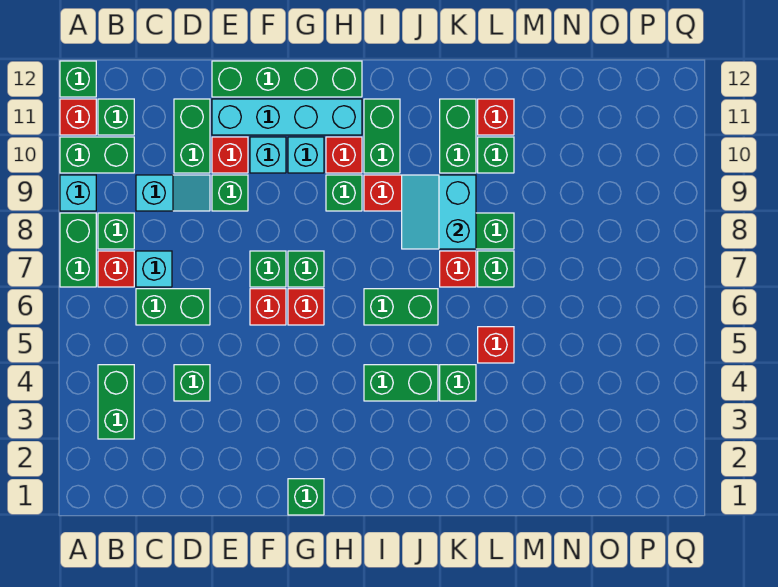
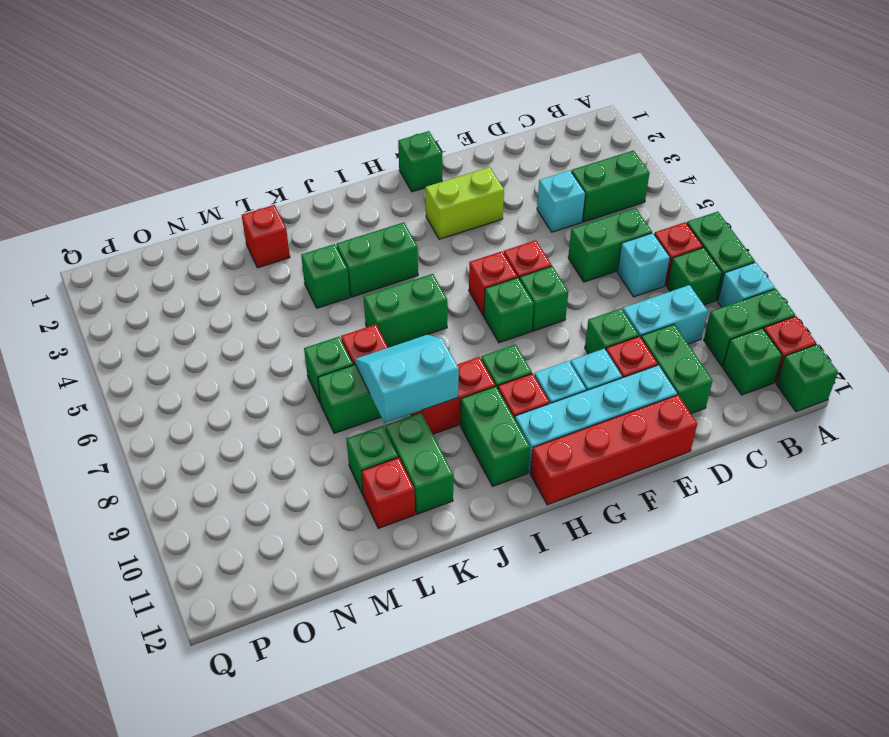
green 1x2 brick [98,365,134,439] -> green 1x2 brick turned to [571,151,650,222]
cyan 1x2 slope [136,175,210,211] -> cyan 1x2 brick [623,285,708,344]
green 1x1 brick [174,365,210,401] -> cyan 1x1 brick [537,170,585,232]
green 1x4 brick [212,61,362,97] -> red 1x4 brick [530,395,697,505]
none -> lime 1x2 brick [425,167,504,239]
cyan 2x2 slope [402,175,476,249] -> cyan 2x2 slope turned to [355,335,459,423]
red 1x1 brick [478,327,514,363] -> red 1x1 brick moved to [242,205,290,268]

